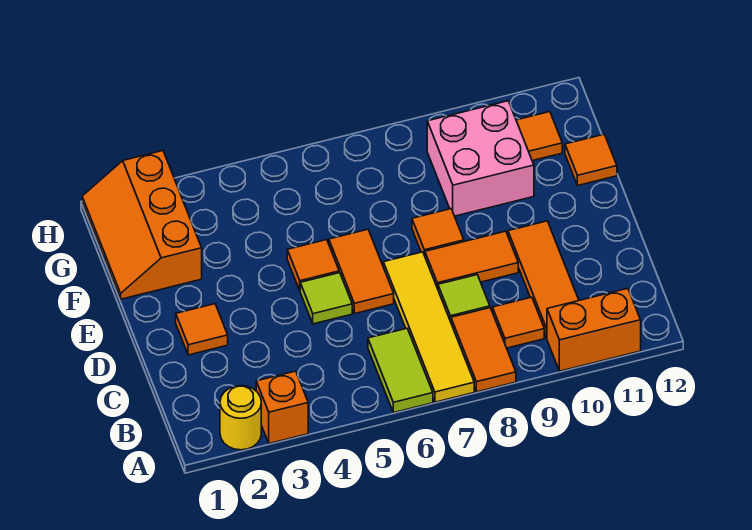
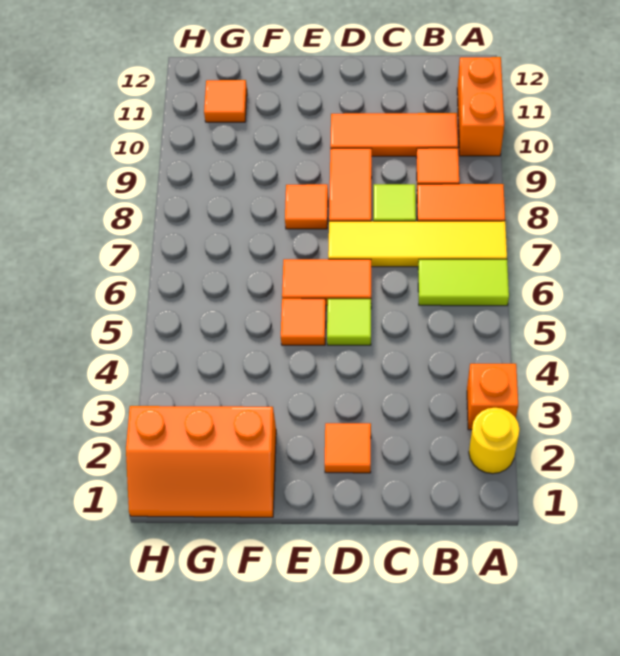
pink 2x2 brick [427,101,534,216] -> none
orange 1x1 tile [565,134,617,185] -> none

